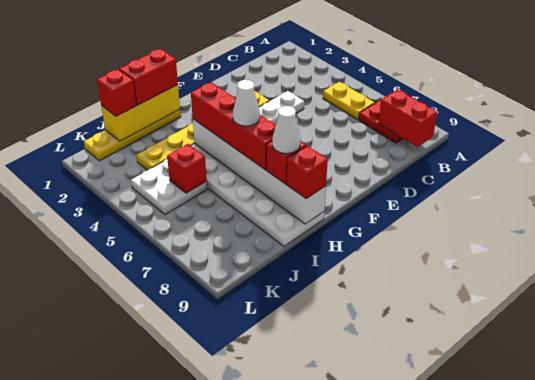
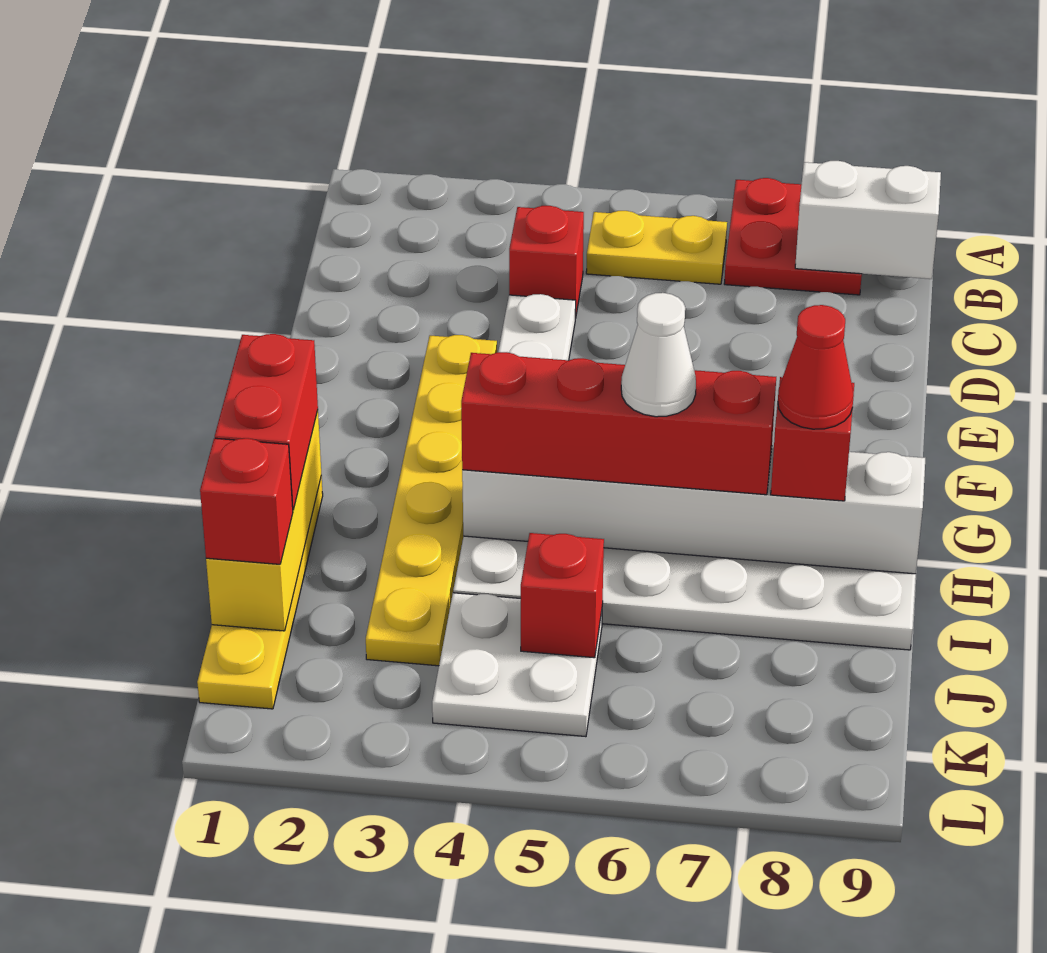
red 1x2 brick [379,90,437,147] -> white 1x2 brick [795,161,941,279]
white 1x1 cone [272,106,300,153] -> red 1x1 cone [778,305,854,429]
red 1x1 brick [286,146,328,199] -> red 1x1 brick moved to [509,206,584,318]

